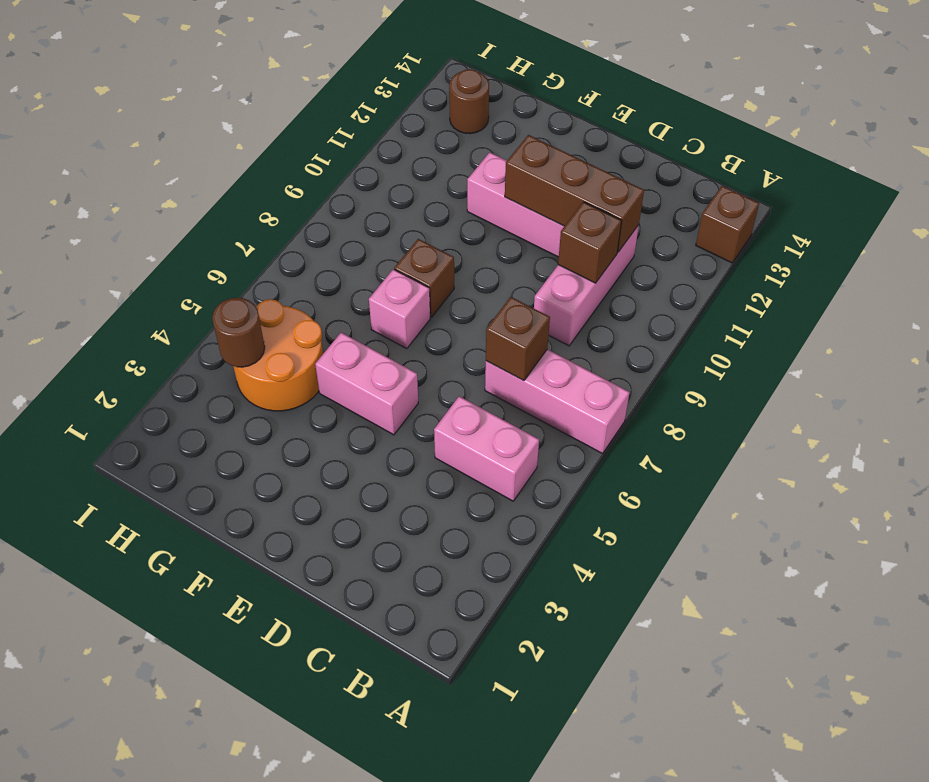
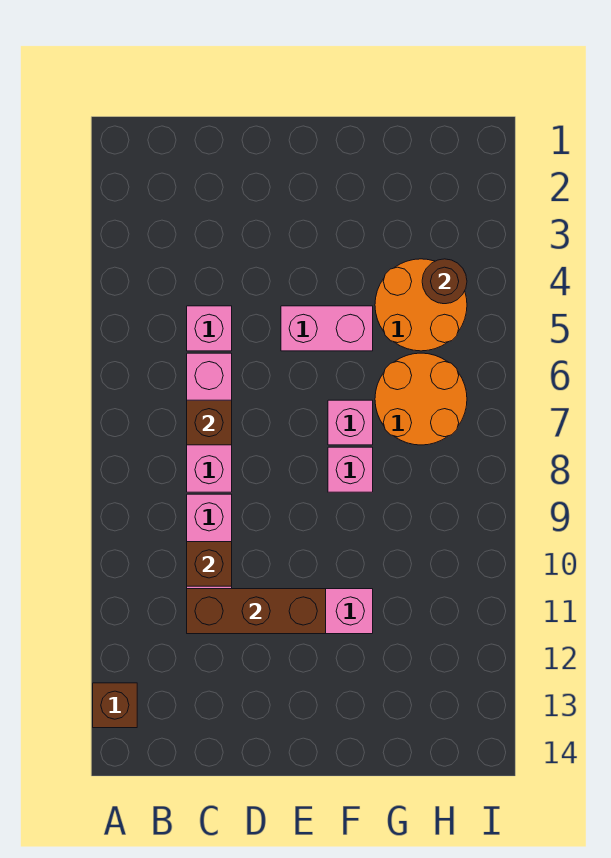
pink 1x3 brick [485,349,629,453] -> pink 1x3 brick turned to [187,353,232,492]
pink 1x2 brick [434,396,539,501] -> pink 1x1 brick [187,306,232,351]
brown 1x1 brick [394,239,454,317] -> pink 1x1 brick [328,447,373,492]
none -> orange 2x2 round brick [375,353,467,445]
brown 1x1 round brick [449,69,489,134] -> none

